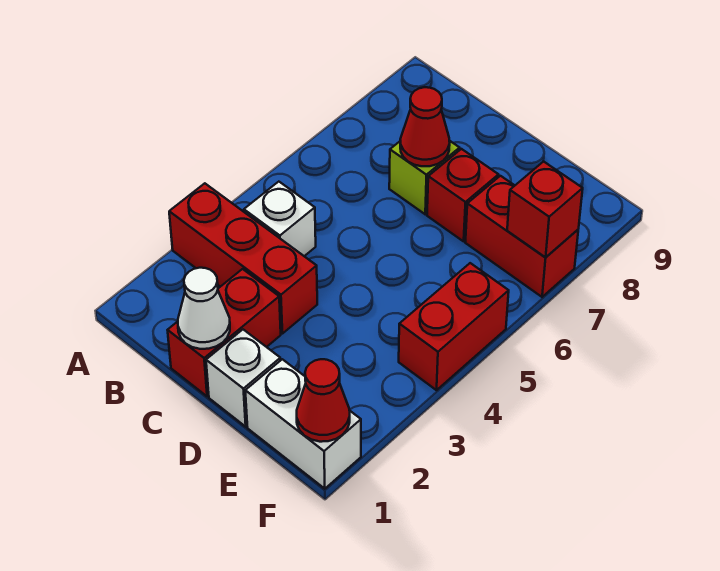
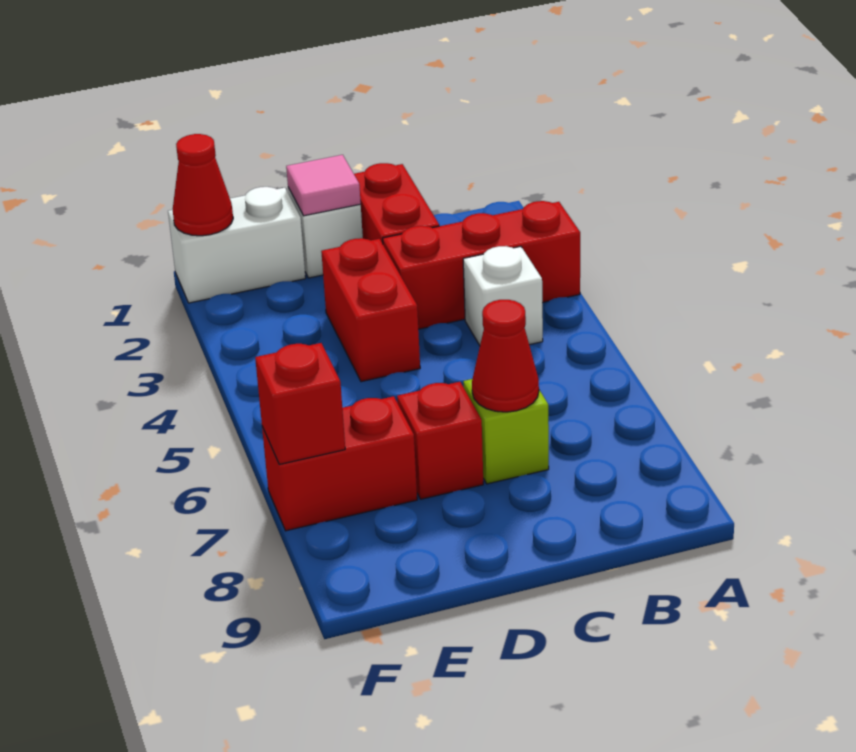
white 1x1 cone [178,268,230,349] -> none
none -> pink 1x1 tile [286,155,361,216]
red 1x2 brick [399,263,509,390] -> red 1x2 brick moved to [321,238,420,382]

